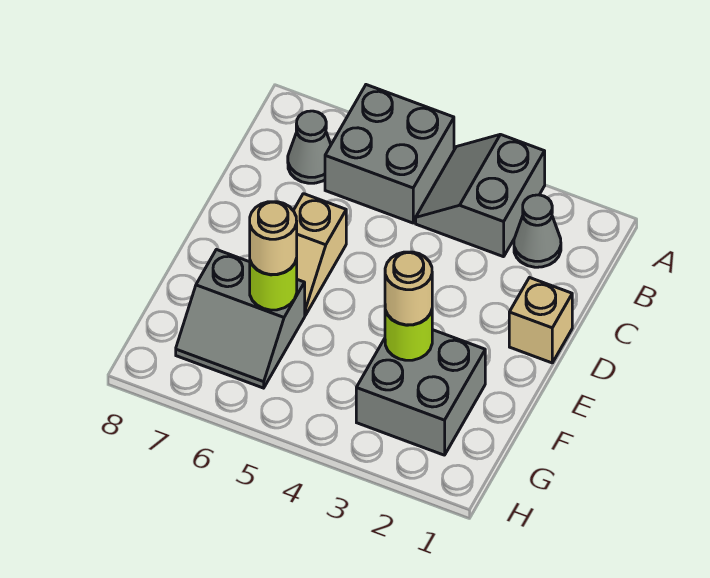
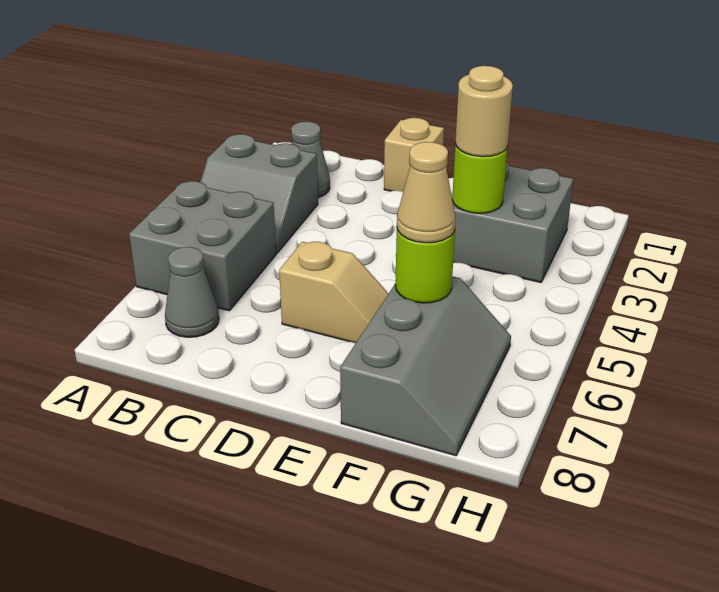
grey 2x2 slope [176,250,305,388] -> grey 2x3 slope [340,276,511,456]
tan 1x1 round brick [250,202,297,275] -> tan 1x1 cone [397,142,456,243]

